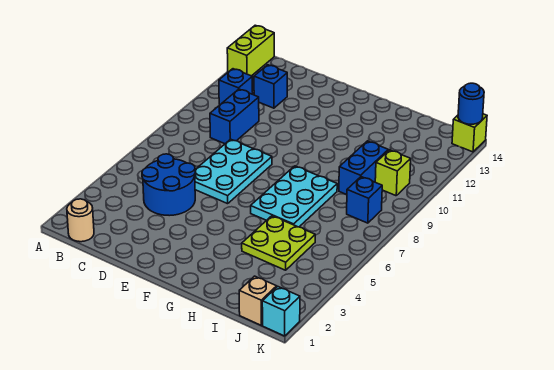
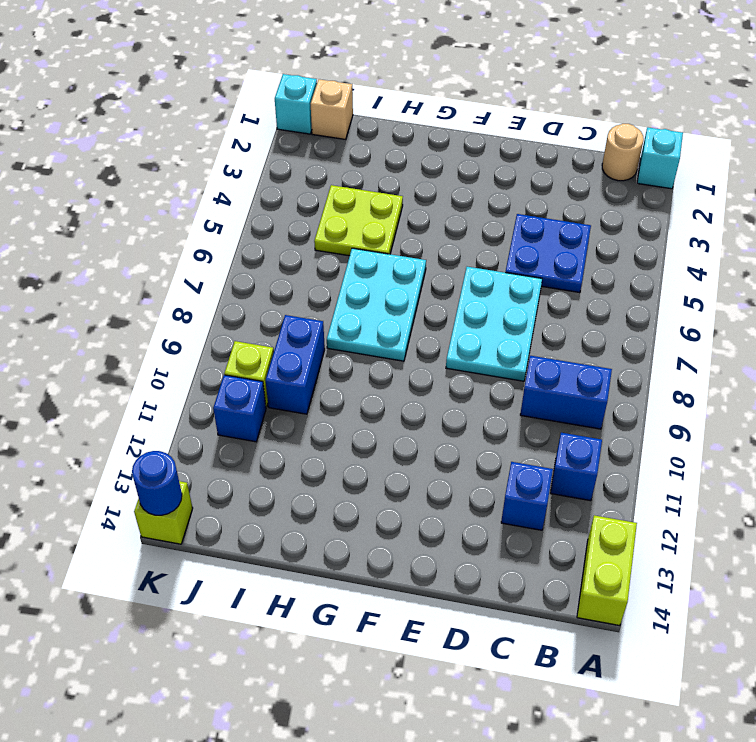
none -> cyan 1x1 brick [637,127,683,189]
blue 2x2 round brick [142,154,195,216] -> blue 2x2 plate [505,214,591,293]
blue 1x2 brick [210,89,259,144] -> blue 1x2 brick turned to [520,356,612,429]
blue 1x1 brick [347,177,382,223] -> blue 1x1 brick moved to [213,375,266,442]

